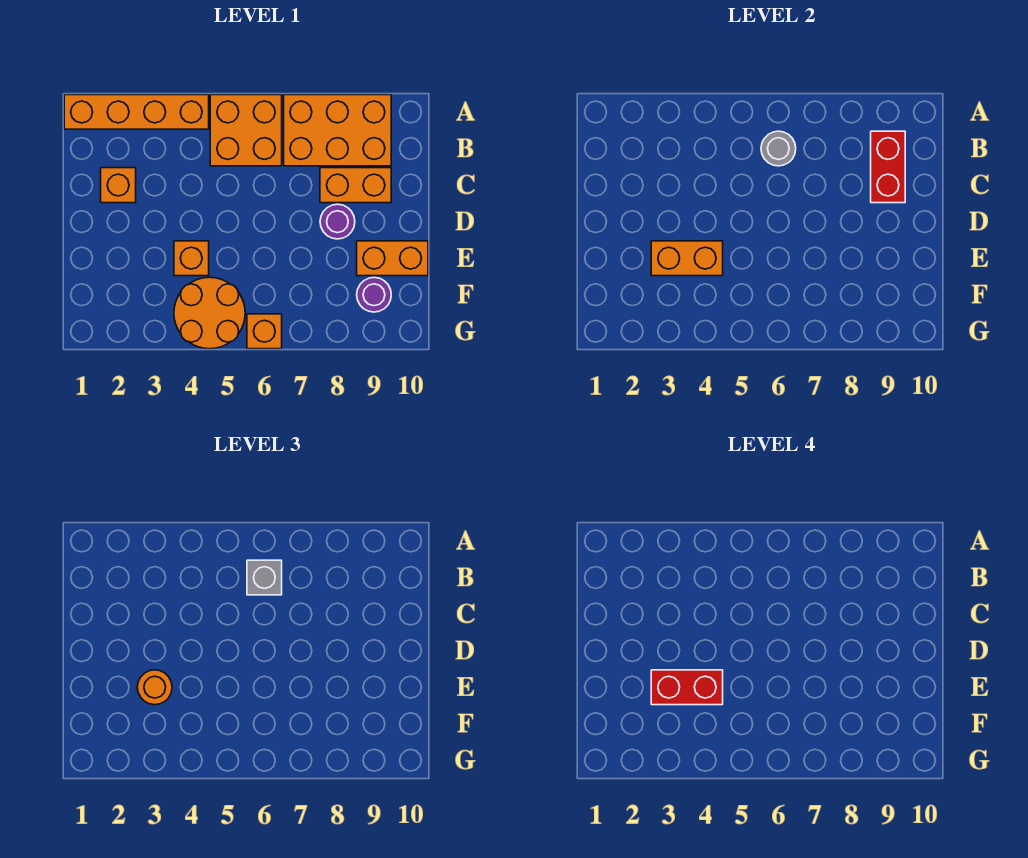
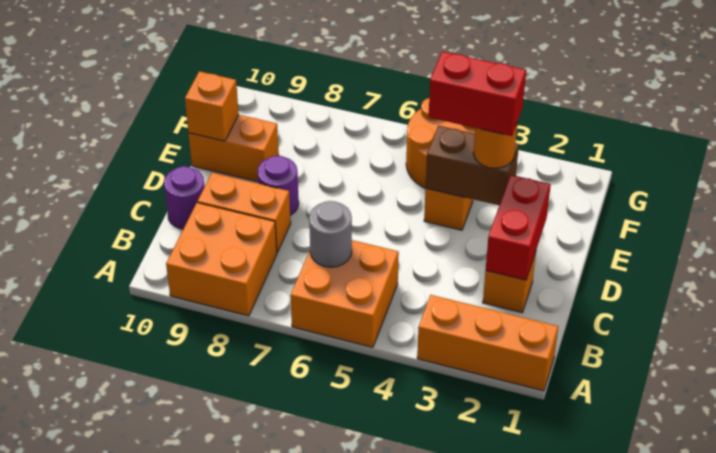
orange 1x4 brick [64,95,209,129] -> orange 1x3 brick [417,295,558,391]
orange 2x3 brick [284,95,391,166] -> orange 2x2 brick [166,203,277,316]
grey 1x1 brick [247,560,282,595] -> none
red 1x2 brick [871,131,905,203] -> red 1x2 brick moved to [486,175,551,280]
orange 1x2 brick [651,241,723,276] -> brown 1x2 brick [426,126,519,205]
purple 1x1 round brick [357,277,391,312] -> purple 1x1 round brick moved to [164,166,205,229]
orange 1x1 brick [247,314,282,349] -> orange 1x1 brick moved to [185,71,239,141]

